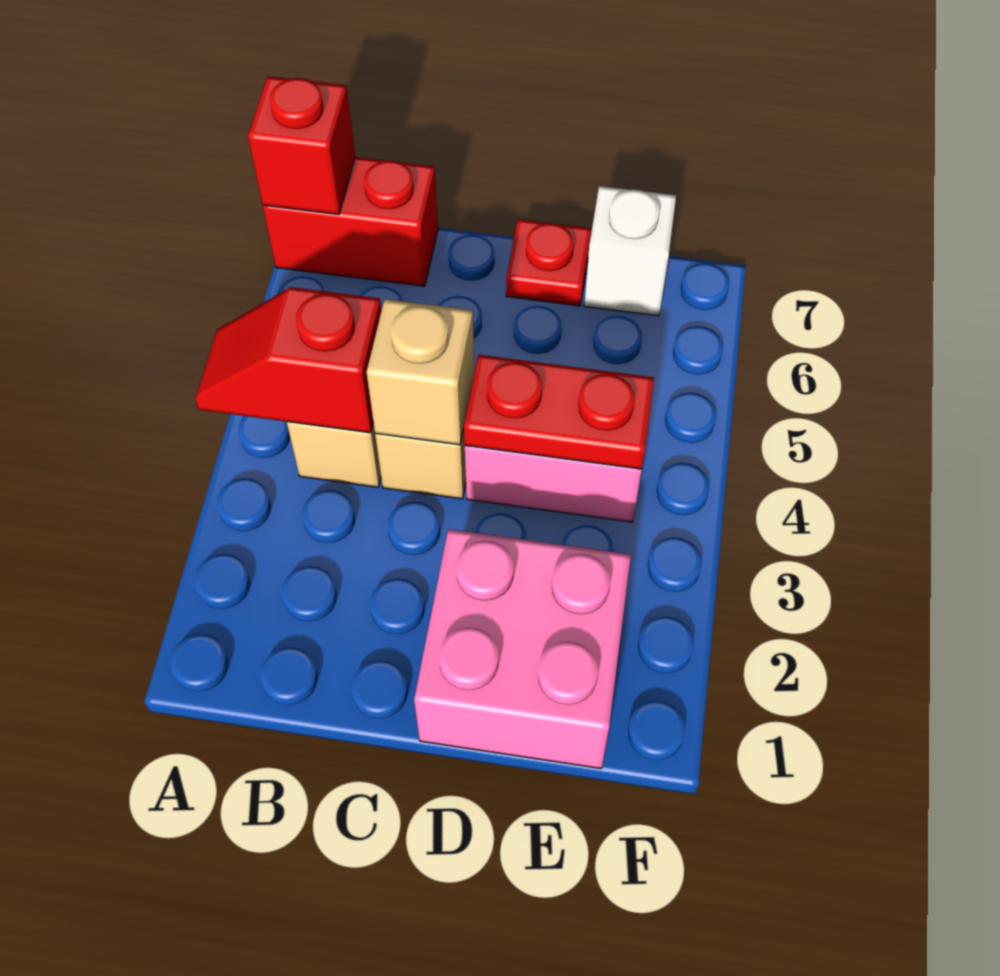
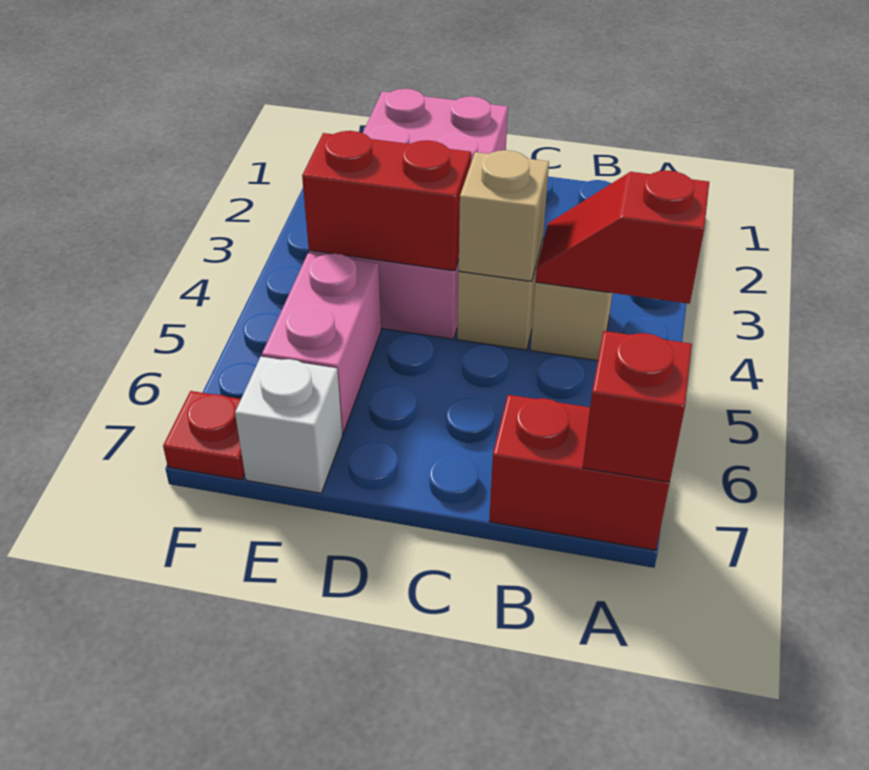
red 1x2 slope [195,287,381,433] -> red 1x2 slope turned to [536,170,709,304]
red 1x2 plate [464,355,654,469] -> red 1x2 brick [302,131,471,271]
red 1x1 plate [506,219,591,306] -> red 1x1 plate moved to [163,391,245,480]
none -> pink 1x2 brick [262,253,381,433]

